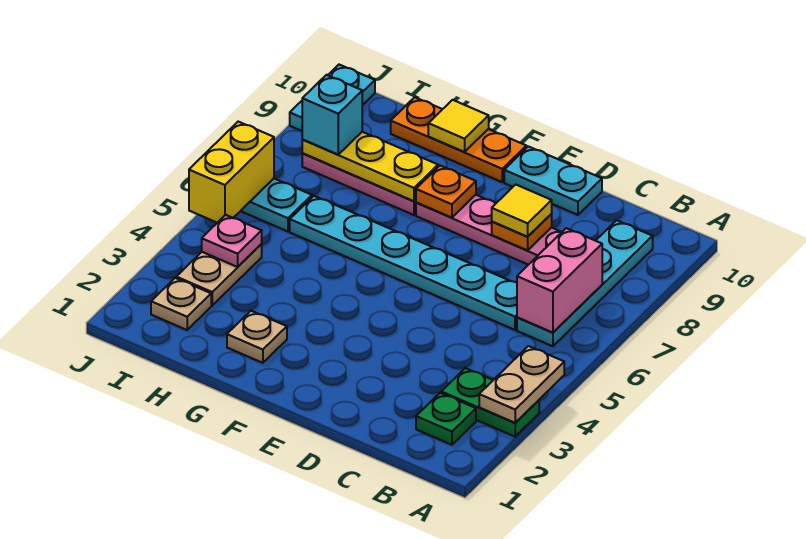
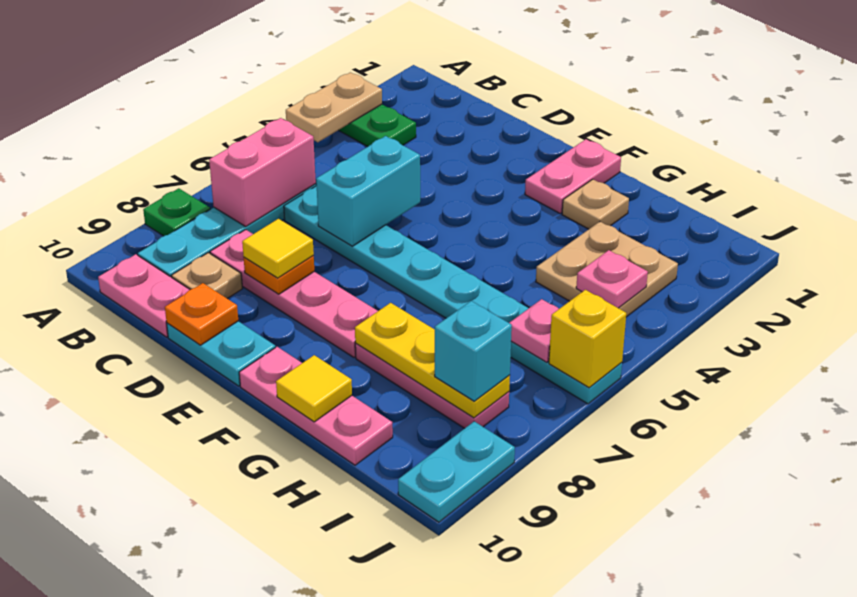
green 1x1 plate [416,393,476,445] -> green 1x1 plate moved to [143,188,210,236]
none -> pink 1x2 plate [98,254,190,337]
none -> cyan 1x2 brick [316,136,420,246]
none -> pink 1x2 plate [525,139,621,214]
orange 1x1 plate [416,166,476,218] -> orange 1x1 plate moved to [165,283,238,345]
orange 1x3 plate [391,97,526,182] -> pink 1x3 plate [239,347,393,465]
tan 1x1 plate [151,278,211,330] -> tan 1x1 plate moved to [172,253,243,299]
tan 1x2 plate [176,244,262,305] -> tan 2x2 plate [536,222,678,317]
none -> pink 1x1 plate [510,299,559,362]
yellow 1x2 brick [189,122,274,223] -> yellow 1x1 brick [549,290,626,388]

